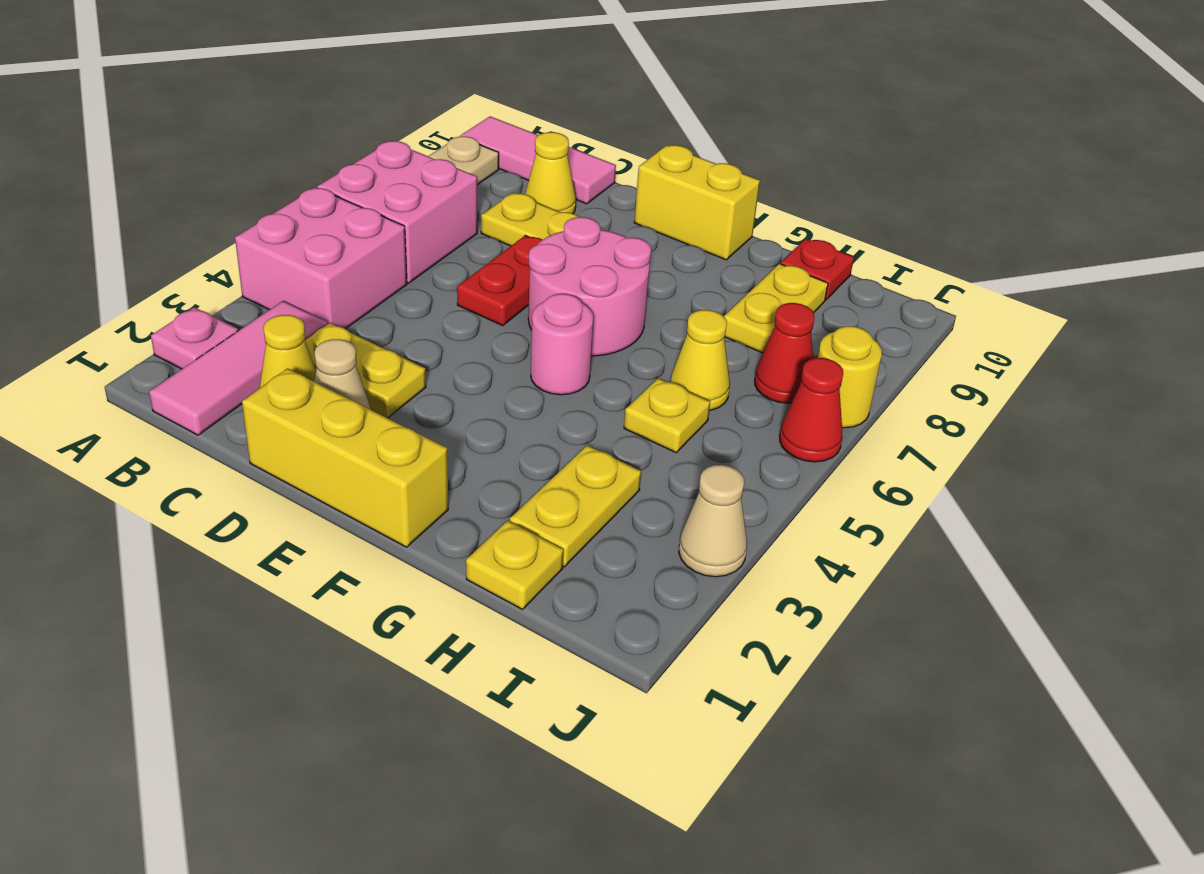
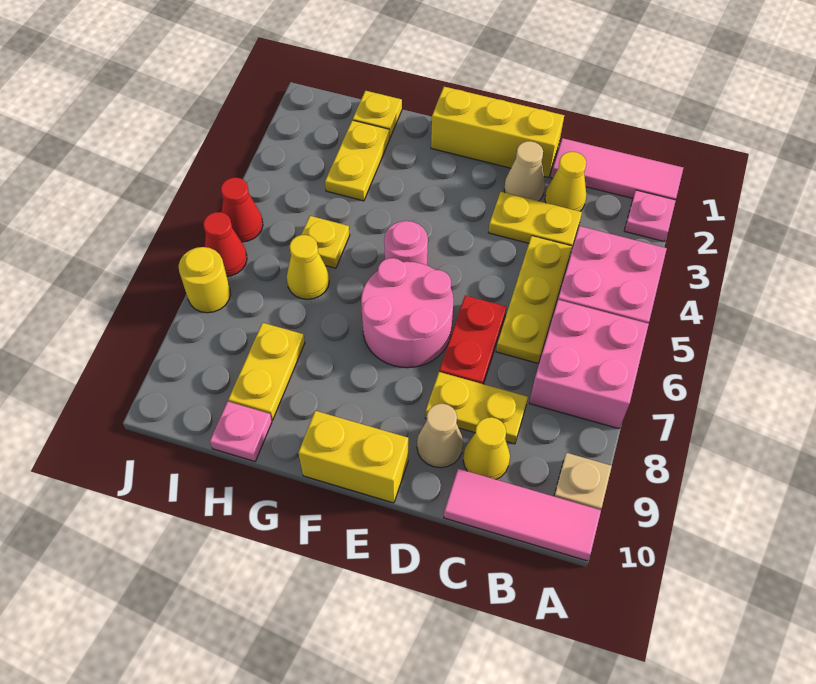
pink 1x3 tile [149,301,328,435] -> pink 1x3 tile turned to [551,138,683,200]
none -> yellow 1x3 plate [496,236,572,363]
red 1x1 plate [781,239,854,300] -> pink 1x1 plate [210,402,272,461]
red 1x1 cone [755,303,814,403] -> red 1x1 cone moved to [221,178,263,242]
tan 1x1 cone [679,465,747,577] -> tan 1x1 cone moved to [417,404,463,468]

